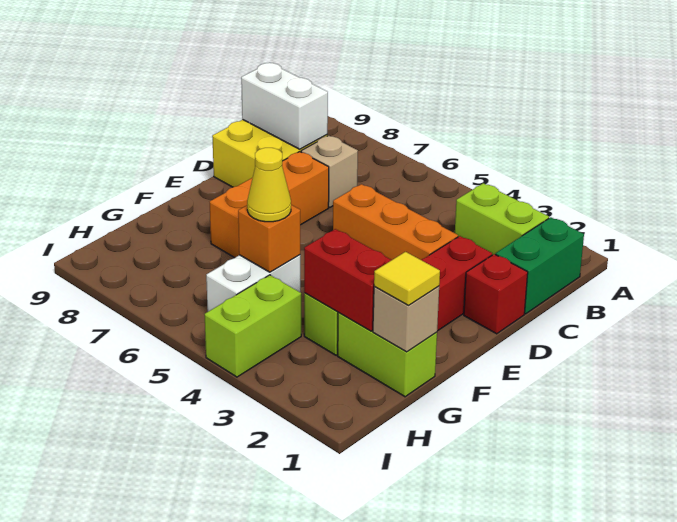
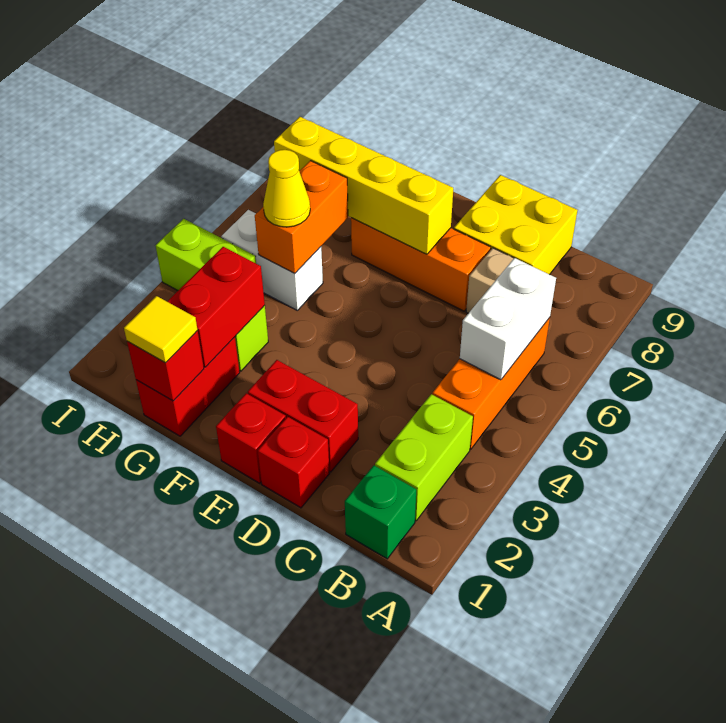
green 1x2 brick [495,217,584,314] -> green 1x1 brick [345,465,416,559]
white 1x2 brick [241,63,328,149] -> white 1x2 brick moved to [460,258,556,380]
orange 1x3 brick [333,184,458,260] -> orange 1x3 brick moved to [432,318,550,449]
none -> red 1x1 brick [216,393,286,483]
none -> yellow 1x4 brick [274,117,453,254]
lime 1x2 brick [338,313,437,397] -> red 1x2 brick [136,337,240,436]
tan 1x1 brick [373,286,439,352] -> red 1x1 brick [127,331,204,401]
orange 1x1 brick [238,205,300,272] -> orange 1x2 brick [255,161,348,274]

